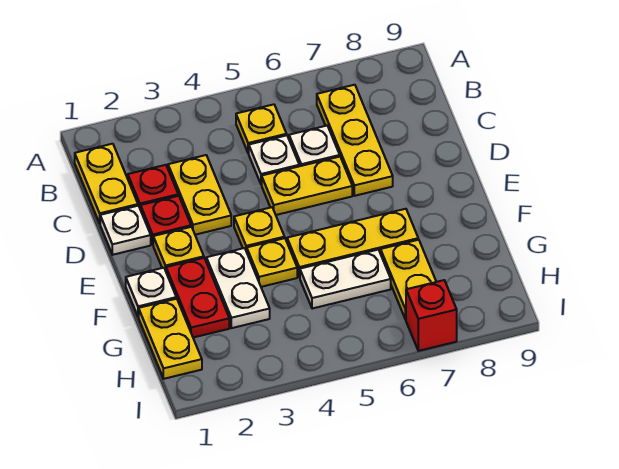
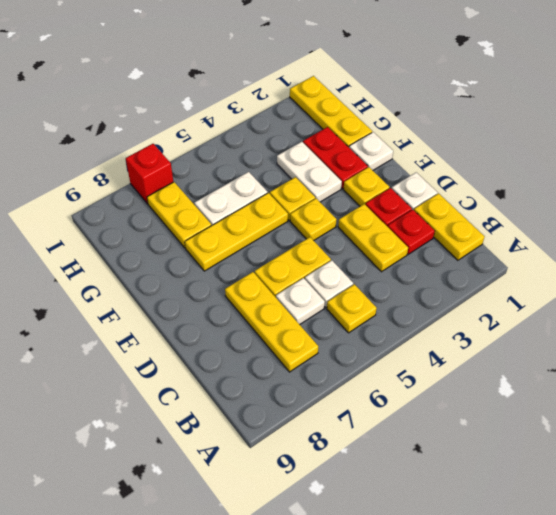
yellow 1x2 plate [139,299,202,379] -> yellow 1x3 plate [290,76,372,147]

